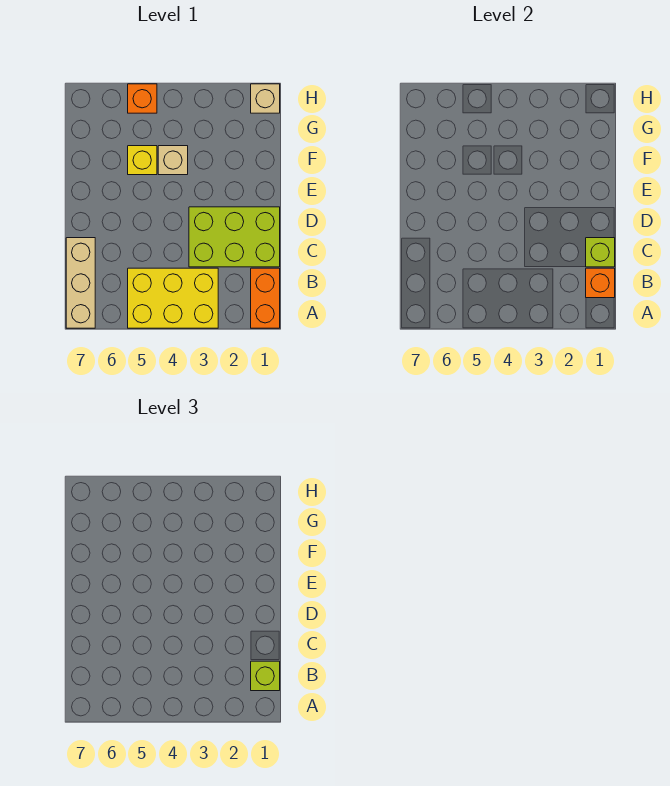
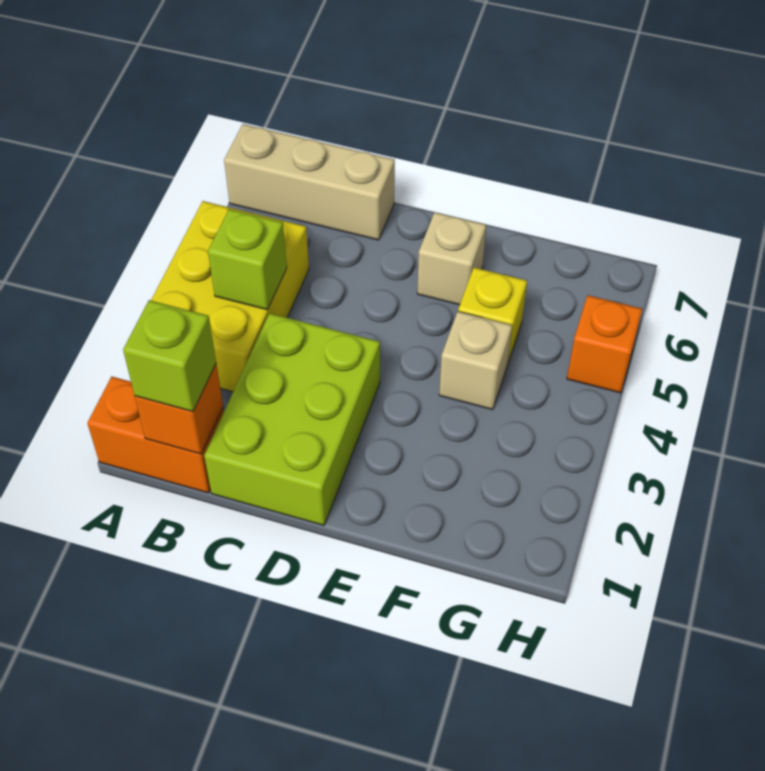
lime 1x1 brick [586,238,615,267] -> lime 1x1 brick moved to [208,209,287,310]
tan 1x1 brick [251,84,280,113] -> tan 1x1 brick moved to [417,212,486,305]

